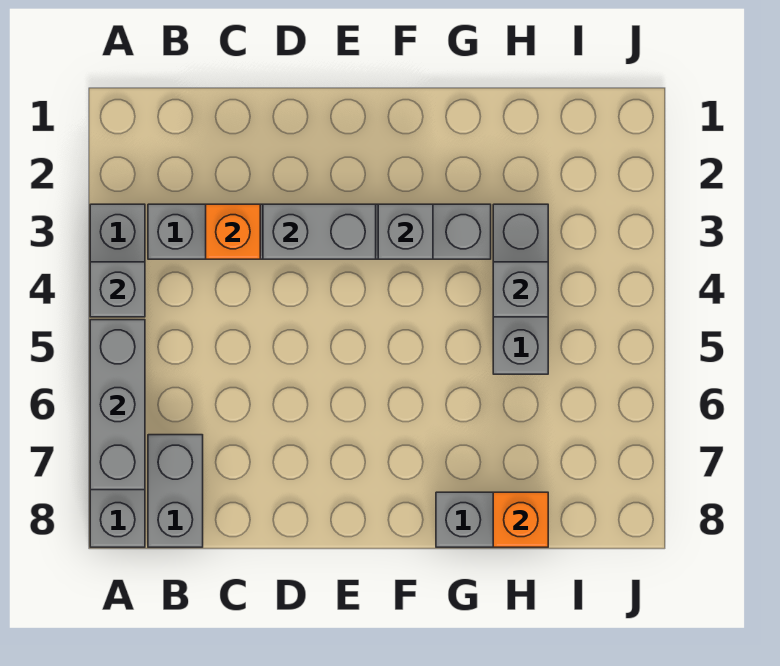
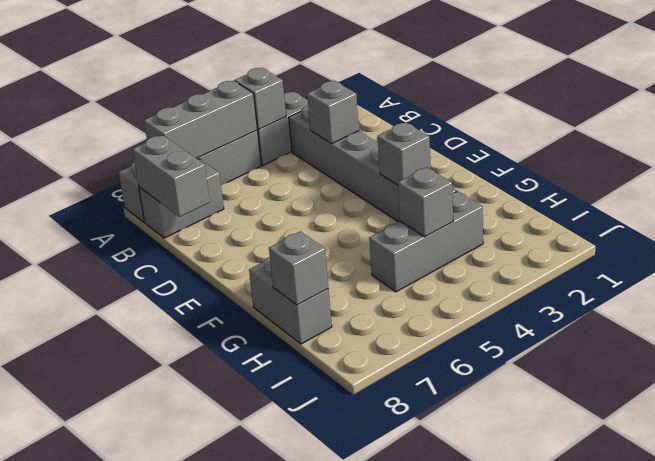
orange 1x1 brick [206,204,260,259] -> grey 1x1 brick [307,81,359,144]
grey 1x2 brick [263,204,376,259] -> grey 1x2 brick moved to [133,135,210,217]
orange 1x1 brick [493,492,548,547] -> grey 1x1 brick [269,232,328,305]

